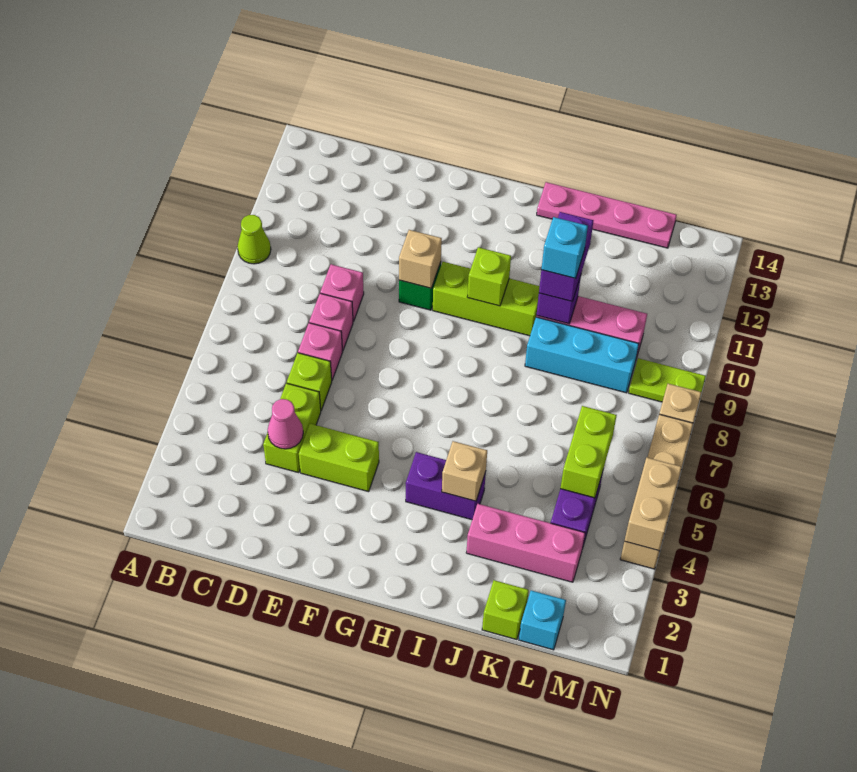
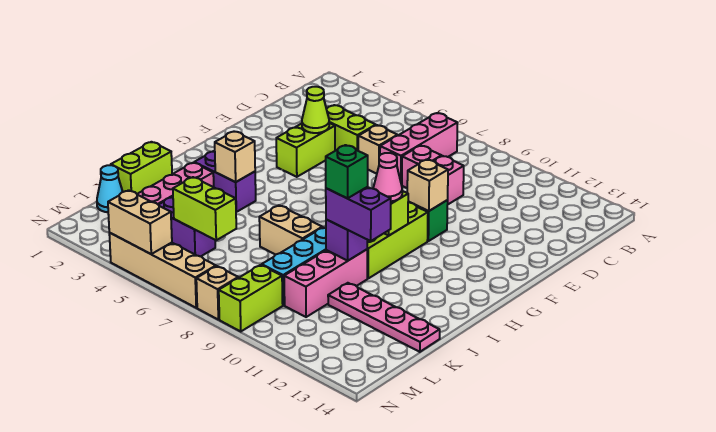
lime 1x1 cone [238,215,271,264] -> lime 1x1 cone moved to [302,87,329,133]
pink 1x1 cone [268,399,303,449] -> pink 1x1 cone moved to [373,153,402,201]
lime 1x1 brick [287,353,332,410] -> tan 1x1 brick [358,125,398,174]
pink 1x1 brick [298,323,343,380] -> pink 1x3 brick [380,113,457,185]
purple 1x2 brick [406,452,486,520] -> purple 1x2 brick turned to [194,151,256,212]
pink 1x4 plate [537,182,677,248] -> pink 1x4 plate turned to [328,283,440,352]
none -> tan 1x2 brick [259,205,322,255]
cyan 1x1 brick [541,217,588,278] -> green 1x1 brick [326,145,368,198]
lime 1x1 brick [482,580,529,640] -> lime 1x2 brick [111,142,172,194]
cyan 1x1 brick [519,590,566,650] -> cyan 1x1 cone [97,165,123,212]
lime 1x2 plate [629,358,706,402] -> lime 1x2 brick [219,265,283,332]

